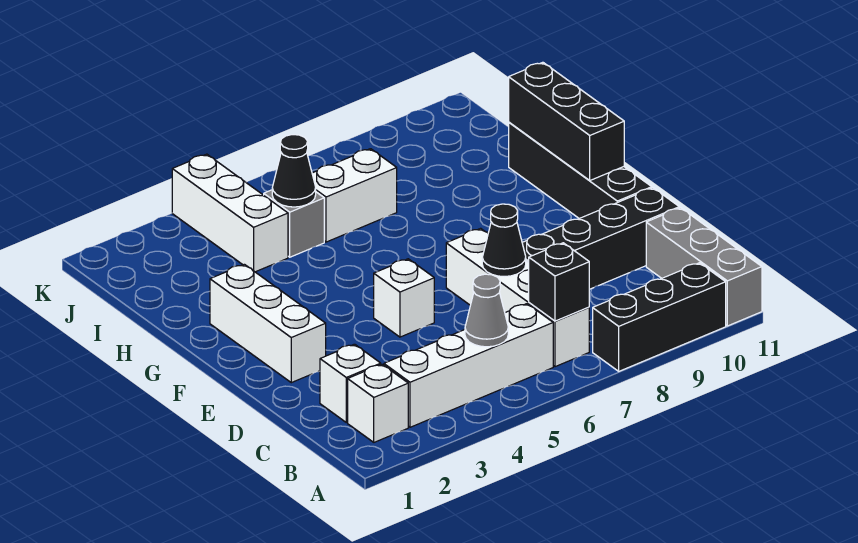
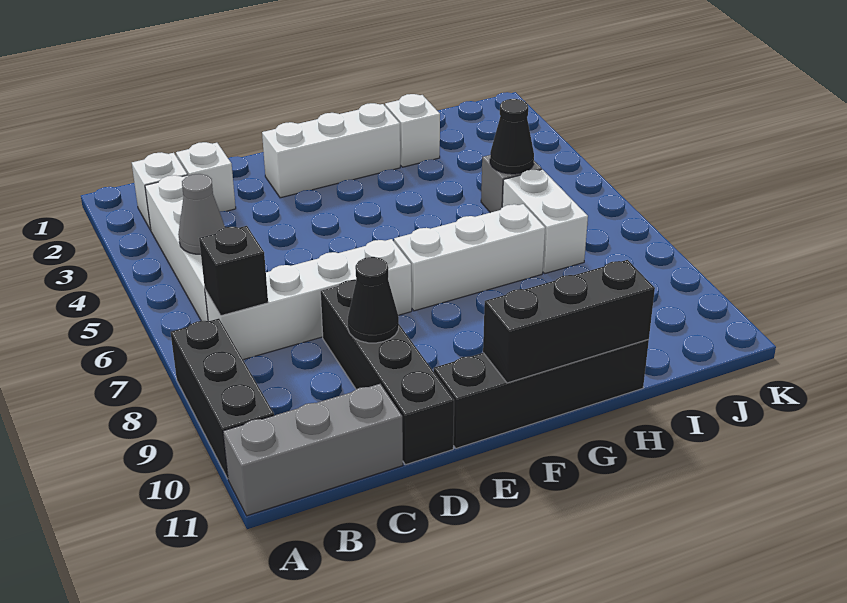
black 1x1 cone [482,204,526,277] -> black 1x1 cone moved to [348,257,399,343]
white 1x1 brick [374,259,434,337] -> white 1x1 brick moved to [385,94,440,167]
white 1x3 brick [172,154,288,272] -> white 1x3 brick moved to [394,204,545,311]

